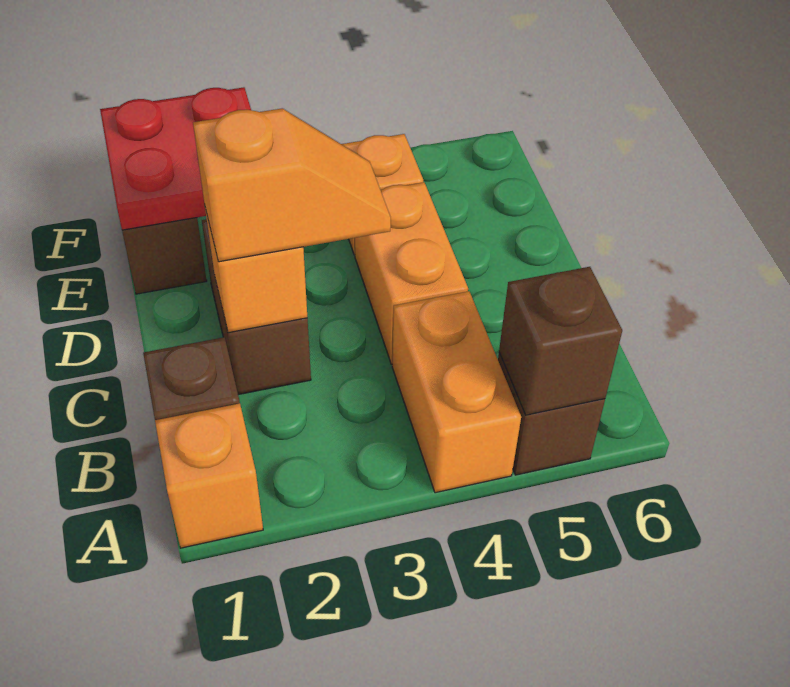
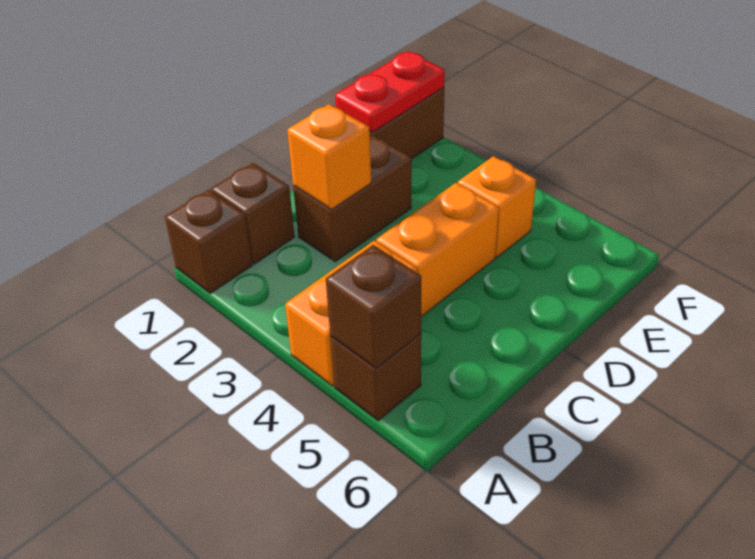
orange 1x1 brick [155,403,263,548] -> brown 1x1 brick [165,190,252,293]
orange 1x2 slope [193,108,391,262] -> none
red 2x2 plate [100,87,251,230] -> red 1x2 plate [335,51,445,132]

